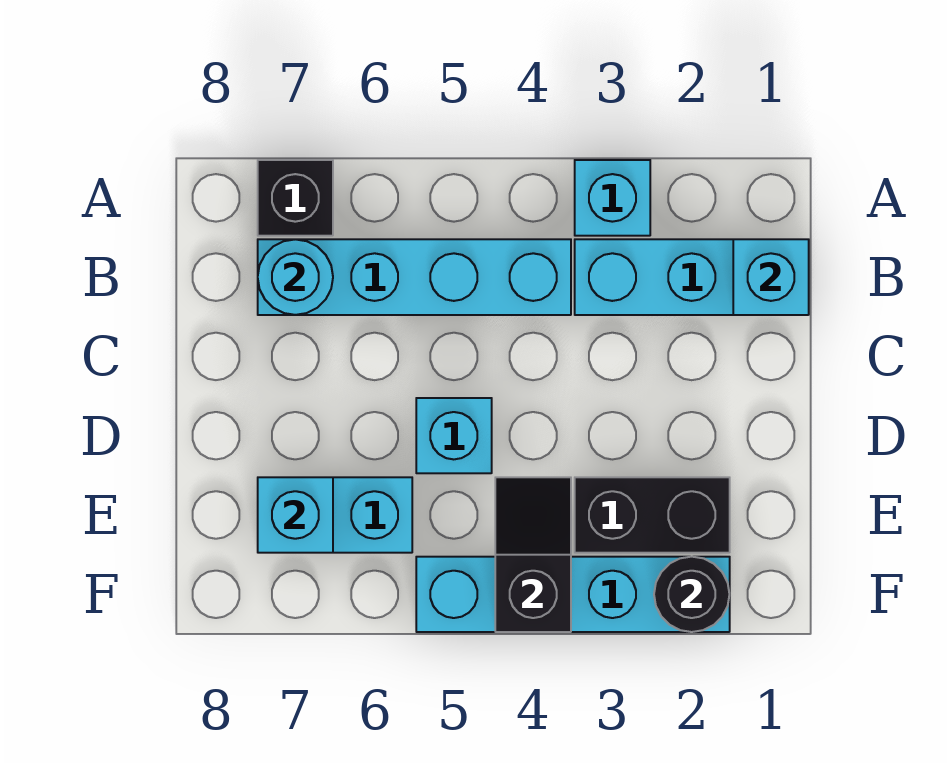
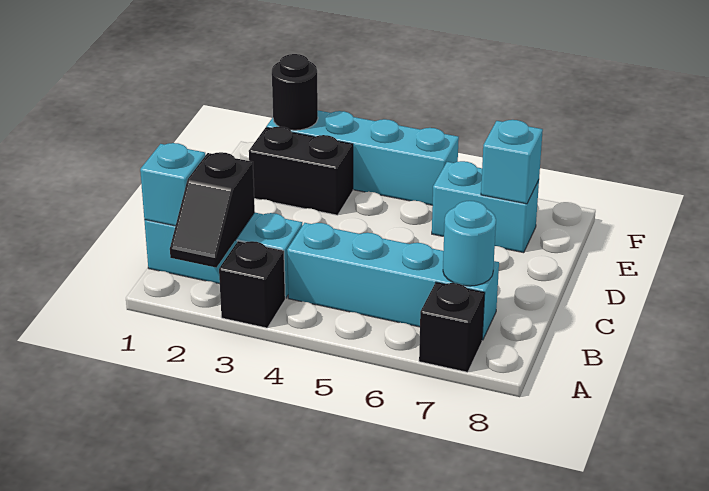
cyan 1x1 brick [575,160,650,236] -> black 1x1 brick [219,241,285,328]
cyan 1x1 brick [416,398,492,473] -> none
black 1x2 slope [495,477,571,632] -> black 1x2 slope moved to [170,152,255,268]

